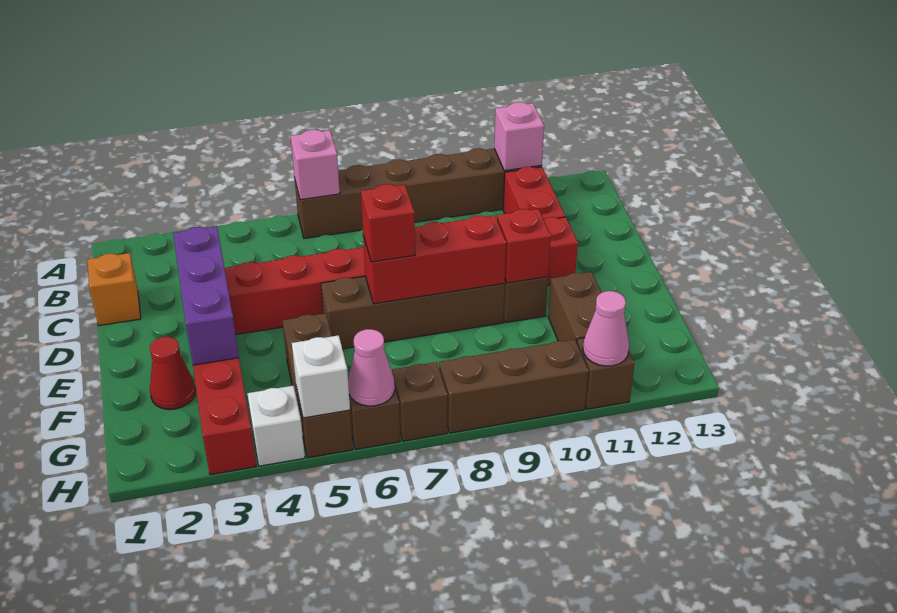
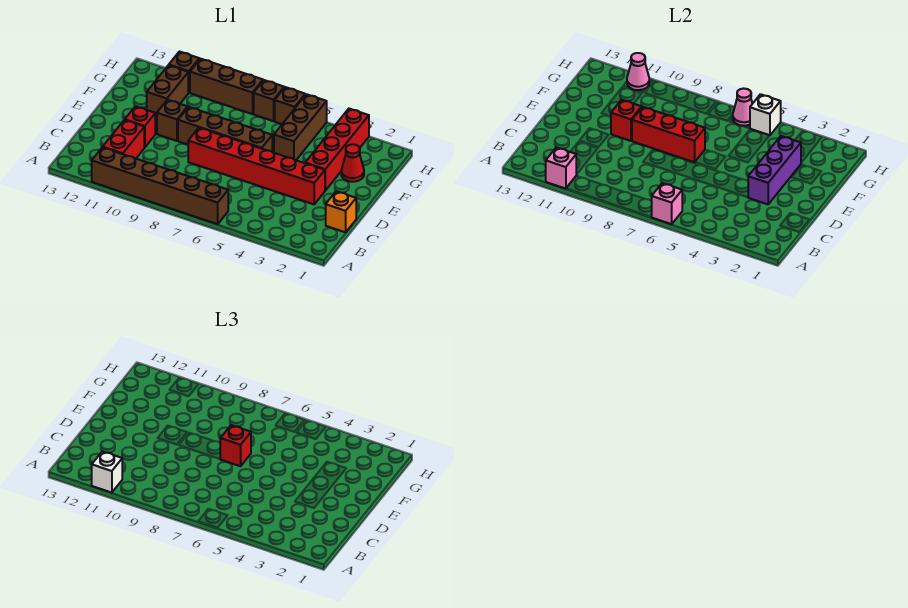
white 1x1 brick [247,386,305,466] -> white 1x1 brick moved to [92,451,122,493]

